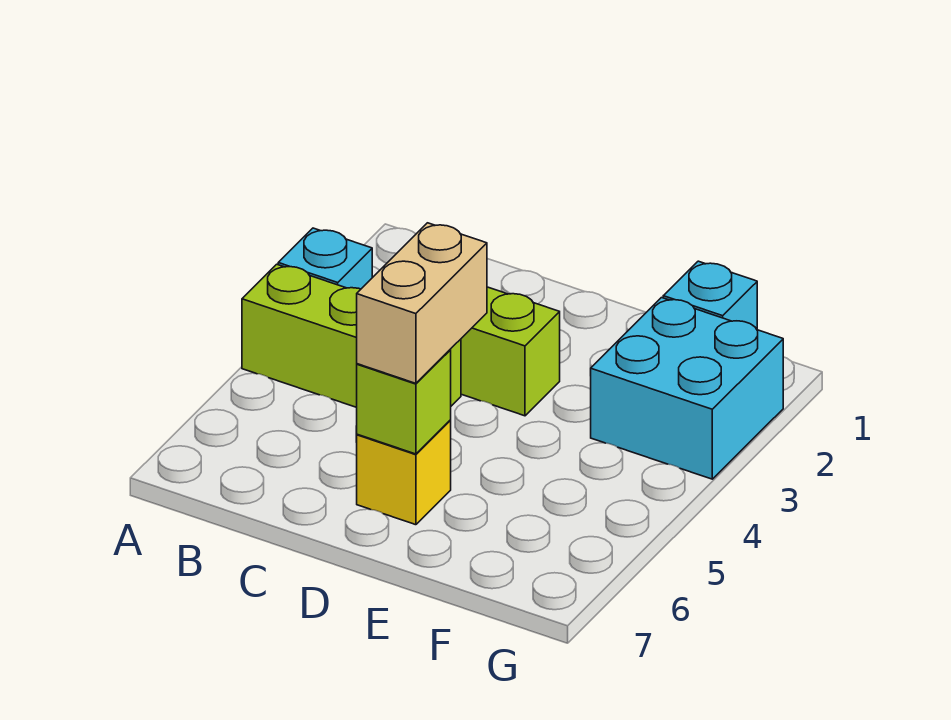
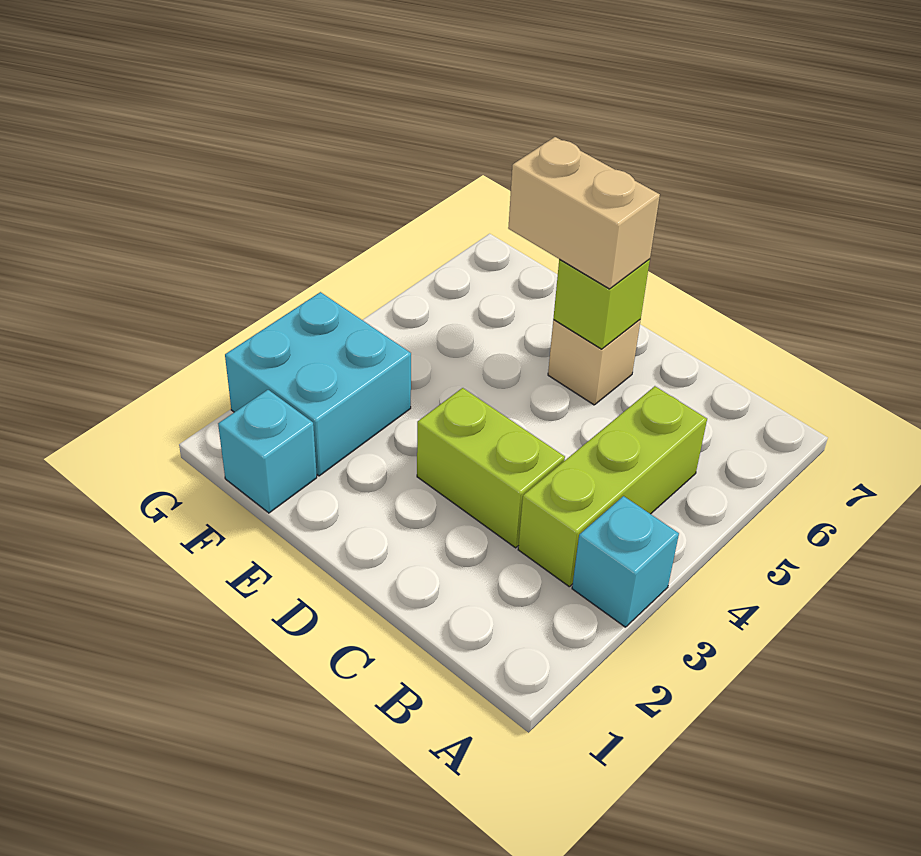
lime 1x3 brick [242,264,461,407] -> lime 1x3 brick turned to [518,386,707,587]
tan 1x2 brick [357,223,487,383] -> tan 1x2 brick turned to [508,137,660,289]
yellow 1x1 brick [357,421,451,525] -> tan 1x1 brick [548,320,640,405]

